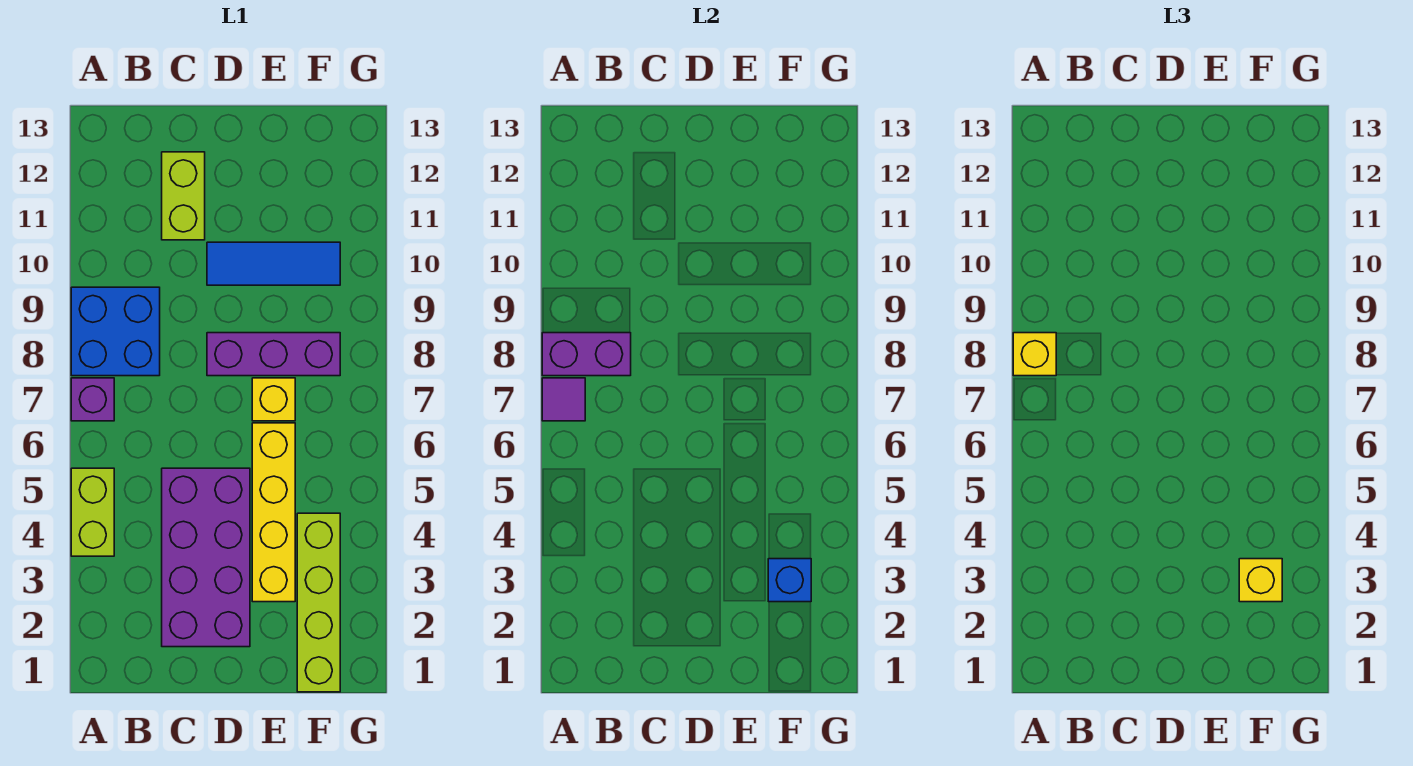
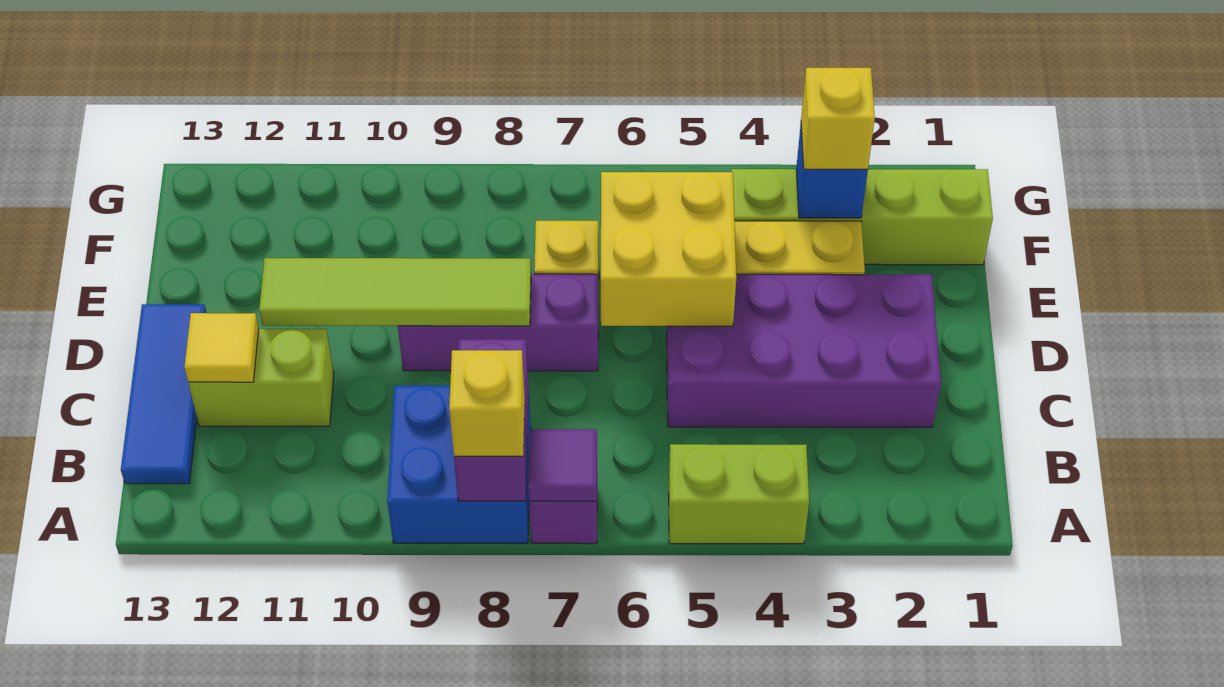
none -> yellow 1x1 tile [184,313,259,382]
none -> yellow 2x2 brick [601,172,736,326]
purple 1x3 brick [207,333,340,376] -> purple 1x3 brick turned to [398,274,598,371]
none -> lime 1x4 tile [259,258,531,326]
blue 1x3 tile [207,242,340,285] -> blue 1x3 tile moved to [121,304,206,484]

